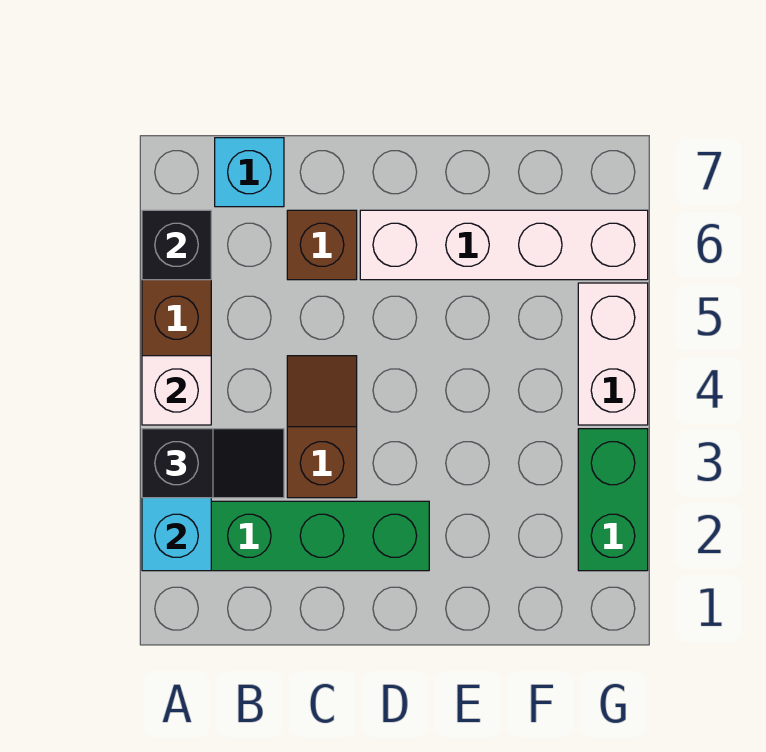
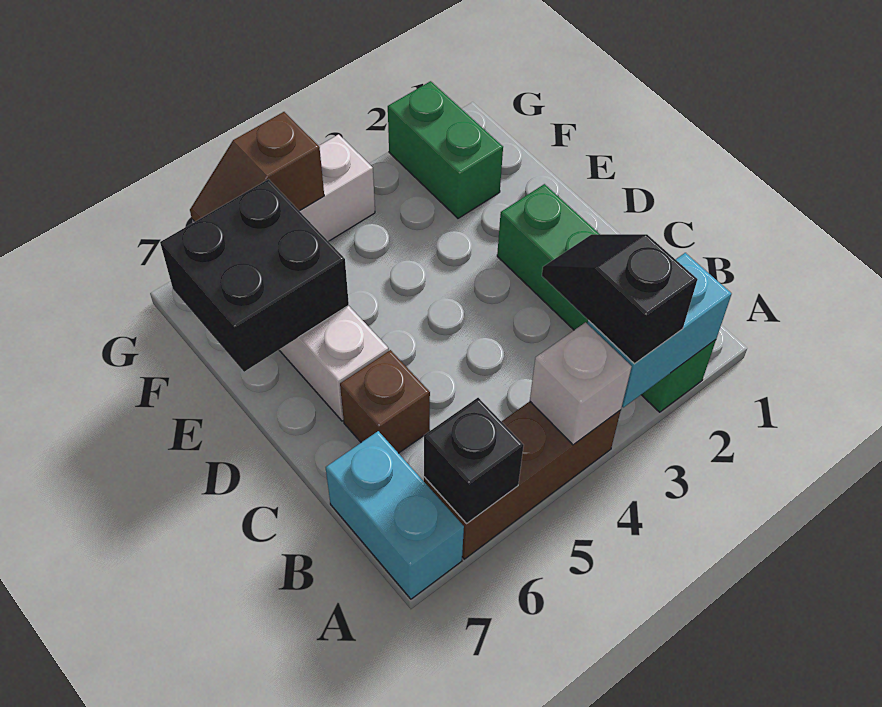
cyan 1x1 brick [215,138,284,207] -> cyan 1x2 brick [326,431,464,599]
brown 1x2 slope [287,356,357,498] -> brown 1x2 slope moved to [190,112,324,222]
none -> black 2x2 brick [160,179,349,372]
green 1x2 brick [578,429,648,571] -> green 1x2 brick turned to [388,81,503,218]

